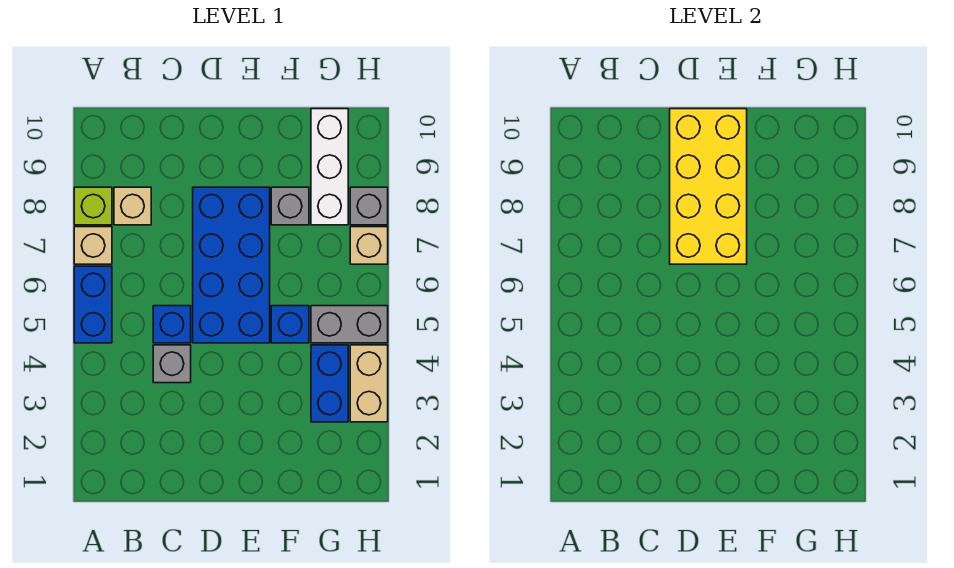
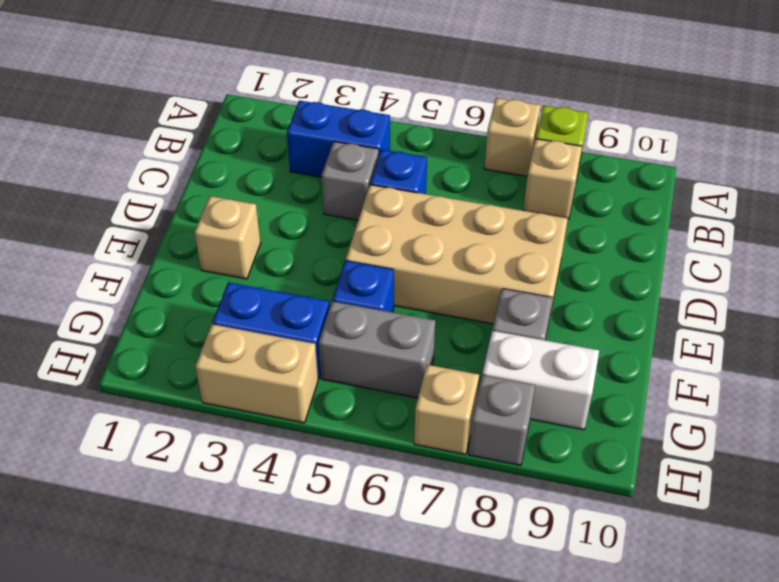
blue 1x2 brick [74,266,112,343] -> blue 1x2 brick moved to [287,101,390,177]
blue 2x4 brick [193,187,270,343] -> tan 2x4 brick [346,185,568,330]
yellow 2x4 brick [670,109,747,264] -> none
none -> tan 1x1 brick [195,196,261,279]
grey 1x2 brick [311,306,388,343] -> grey 1x2 brick turned to [319,301,435,398]
white 1x3 brick [311,109,348,225] -> white 1x2 brick [482,331,599,430]

